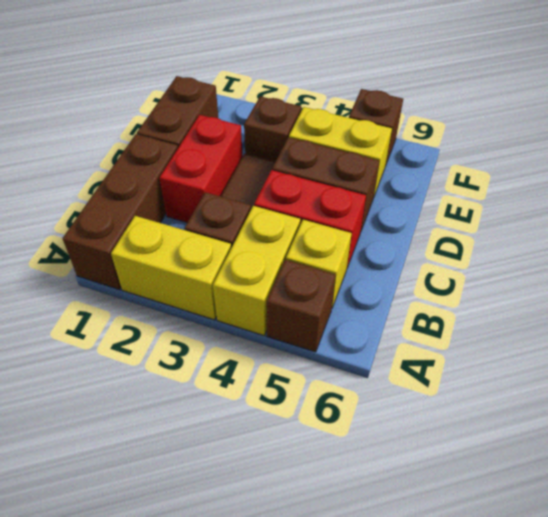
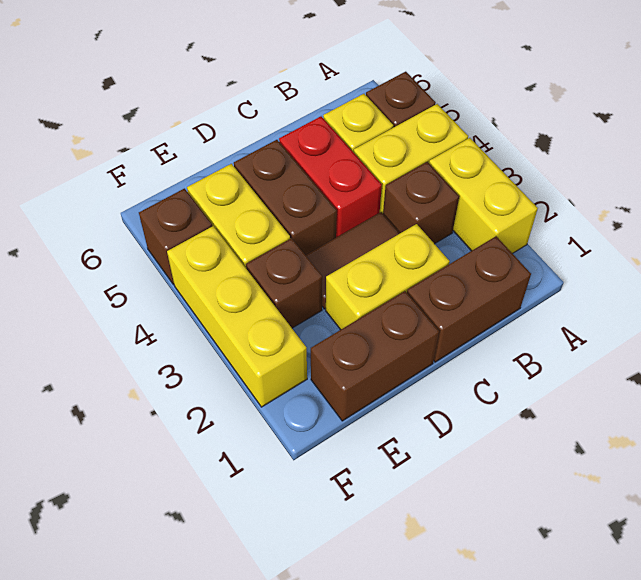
brown 1x3 brick [63,134,178,290] -> brown 1x2 brick [407,236,531,362]
red 1x2 brick [159,115,243,223] -> yellow 1x2 brick [326,224,450,330]
none -> yellow 1x3 brick [167,226,307,407]

